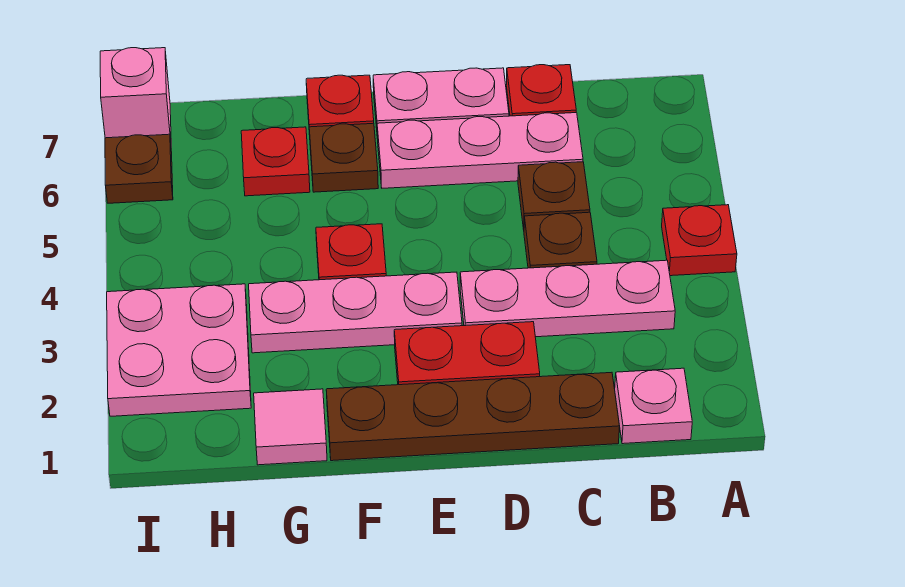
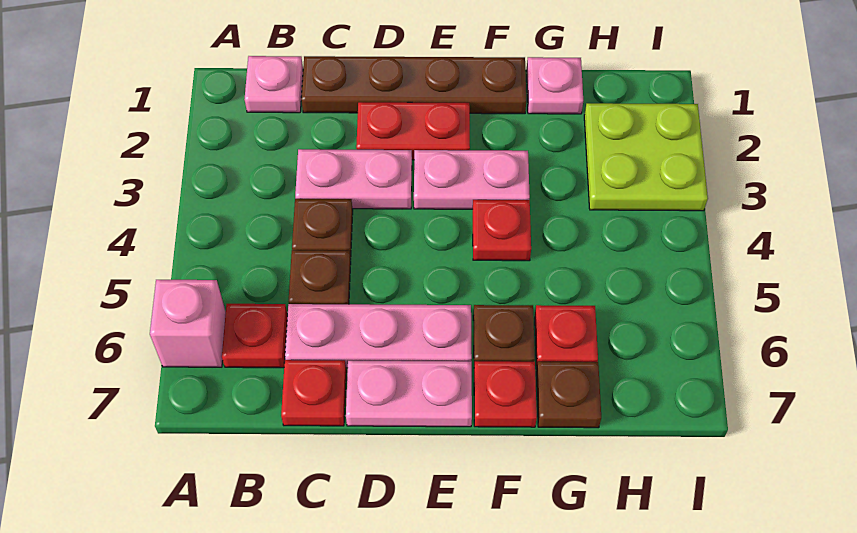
red 1x1 plate [662,205,737,276] -> red 1x1 plate moved to [222,304,287,368]
pink 1x3 plate [460,260,675,337] -> pink 1x2 plate [295,149,412,209]
pink 1x3 plate [249,272,462,353] -> pink 1x2 plate [414,150,530,209]
pink 1x1 tile [254,389,327,465] -> pink 1x1 plate [526,57,583,114]
pink 2x2 plate [107,284,251,416] -> lime 2x2 plate [584,103,708,211]
brown 1x1 plate [105,134,173,203] -> brown 1x1 plate moved to [536,362,601,428]
pink 1x1 brick [100,48,171,140] -> pink 1x1 brick moved to [150,280,226,367]

